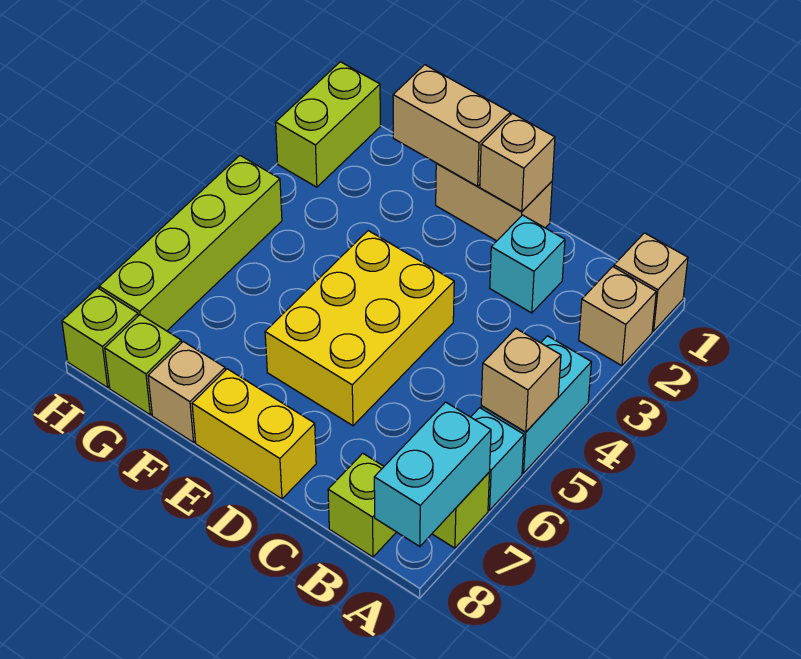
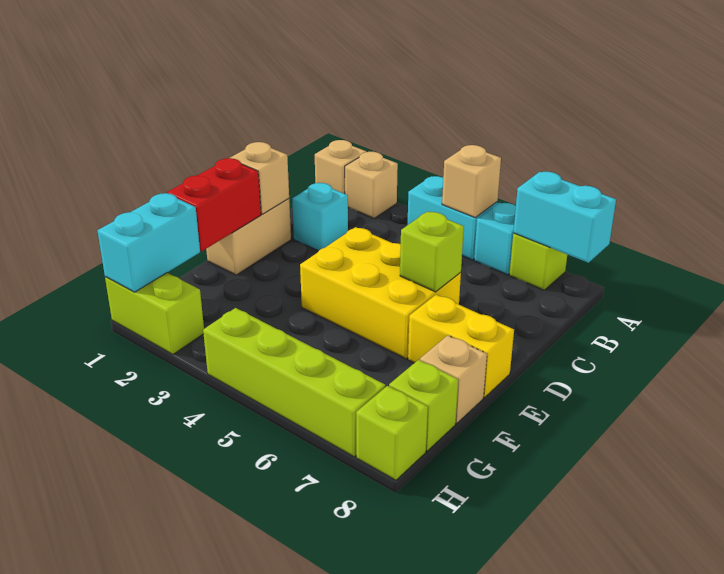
lime 1x1 brick [328,453,396,557] -> lime 1x1 brick moved to [400,211,464,292]
yellow 1x2 brick [192,369,316,499] -> yellow 1x2 brick turned to [408,295,514,398]
tan 1x2 brick [393,65,510,186] -> red 1x2 brick [167,158,261,251]
none -> cyan 1x2 brick [97,193,200,292]

